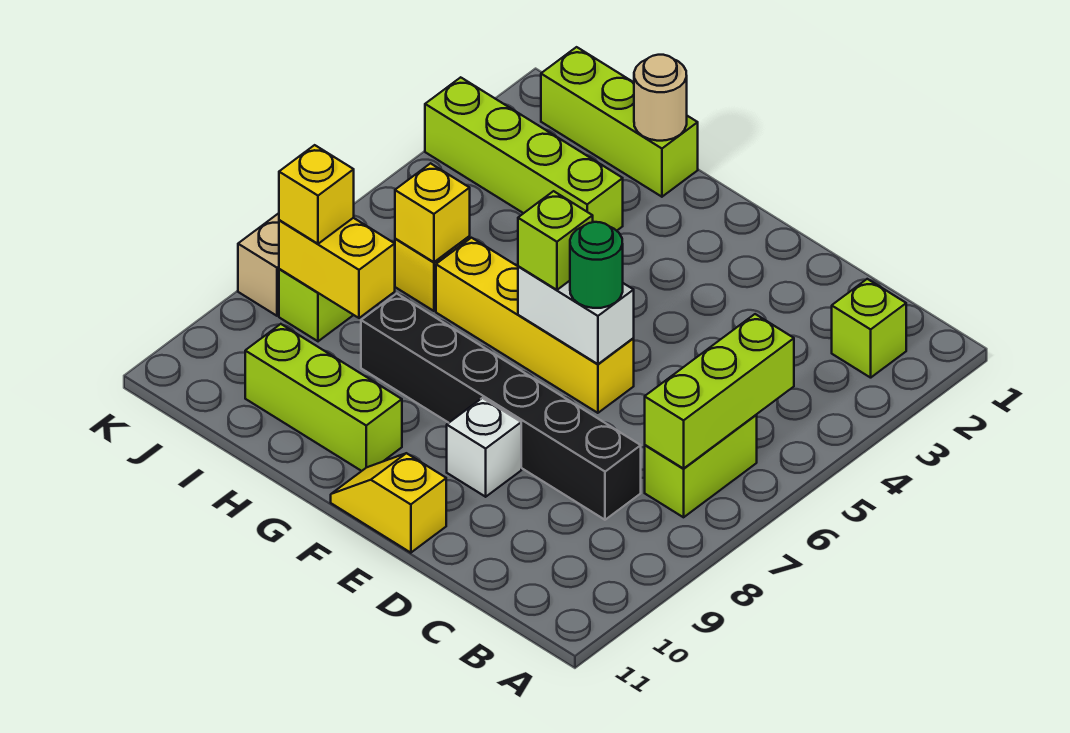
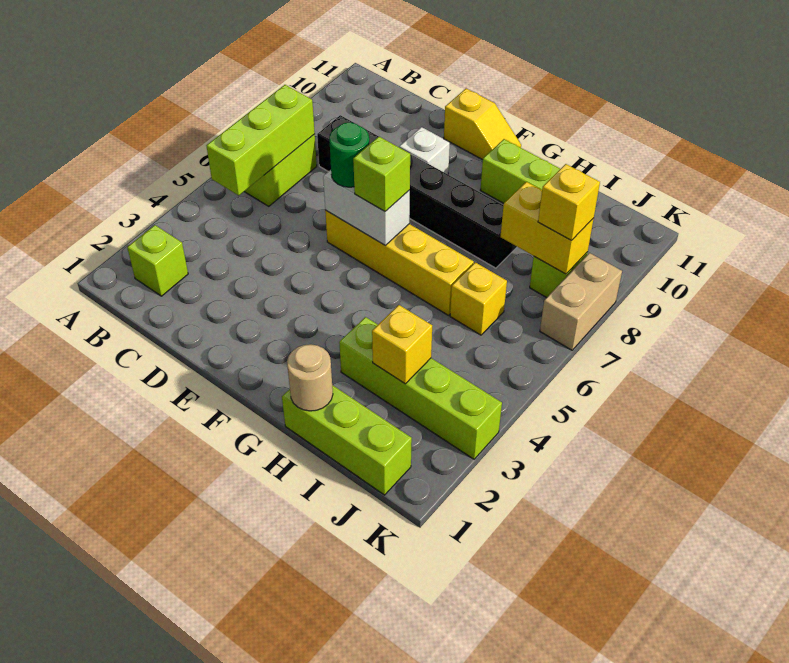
yellow 1x1 brick [395,163,470,262] -> yellow 1x1 brick moved to [372,305,432,384]

